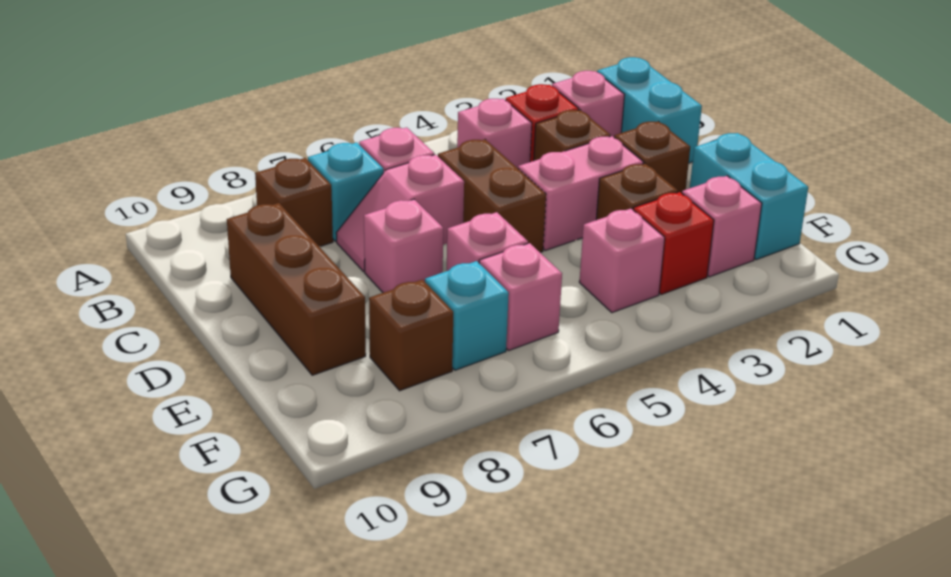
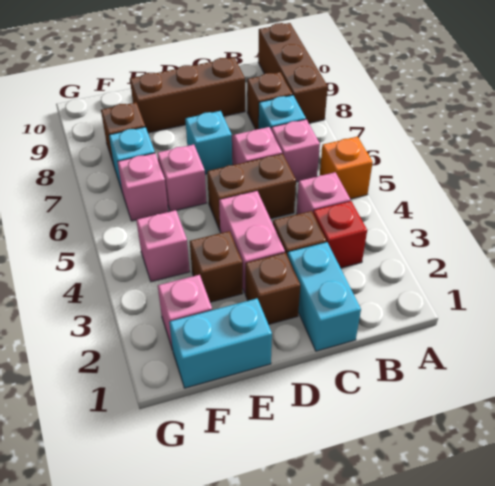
none -> orange 1x1 brick [320,137,373,199]
none -> brown 1x3 brick [258,23,328,123]
cyan 1x2 brick [597,57,702,163] -> cyan 1x2 brick turned to [287,242,361,351]
pink 1x1 brick [552,71,624,137] -> none
pink 1x1 brick [364,199,443,293] -> cyan 1x1 brick [185,111,232,174]
red 1x1 brick [633,192,714,294] -> none

